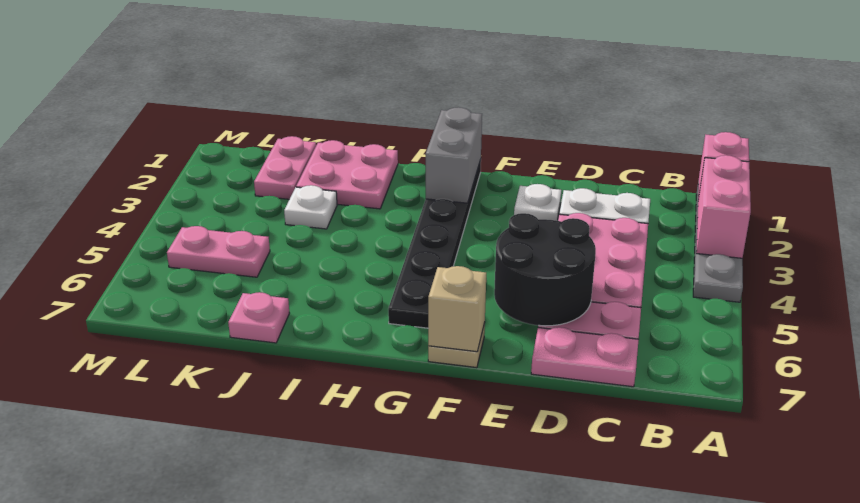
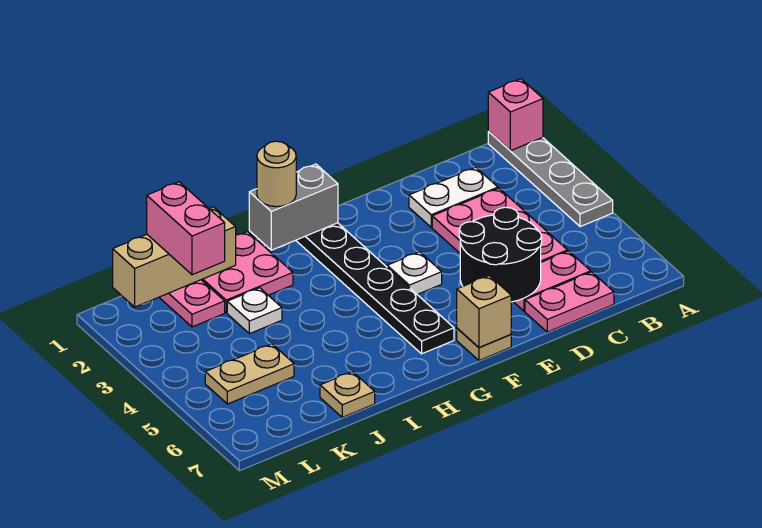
pink 1x2 brick [696,155,751,258] -> pink 1x2 brick moved to [147,182,225,275]
white 1x1 plate [514,184,561,221] -> white 1x1 plate moved to [387,252,442,295]
grey 1x2 brick [426,107,482,203] -> grey 1x2 brick turned to [249,164,338,250]
none -> tan 1x1 round brick [257,141,296,207]
none -> tan 1x3 brick [113,207,236,307]
pink 1x1 plate [228,292,289,343] -> tan 1x1 plate [320,372,375,417]
pink 1x2 plate [167,226,270,277] -> tan 1x2 plate [205,344,294,404]

